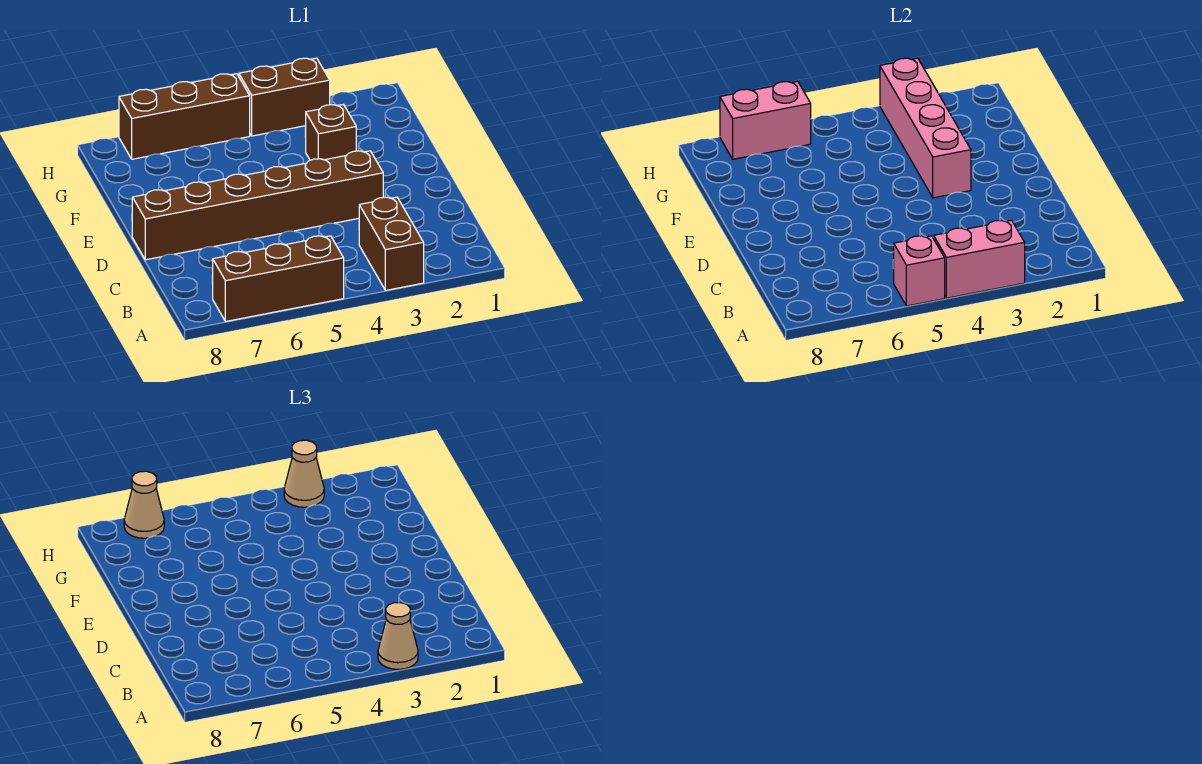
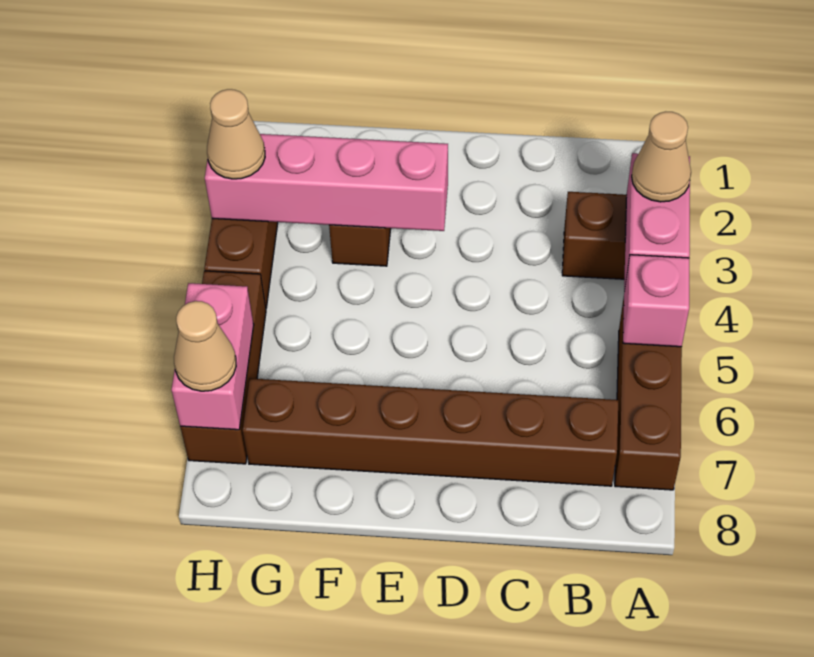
brown 1x6 brick [132,151,383,260] -> brown 1x6 brick turned to [243,378,618,486]

